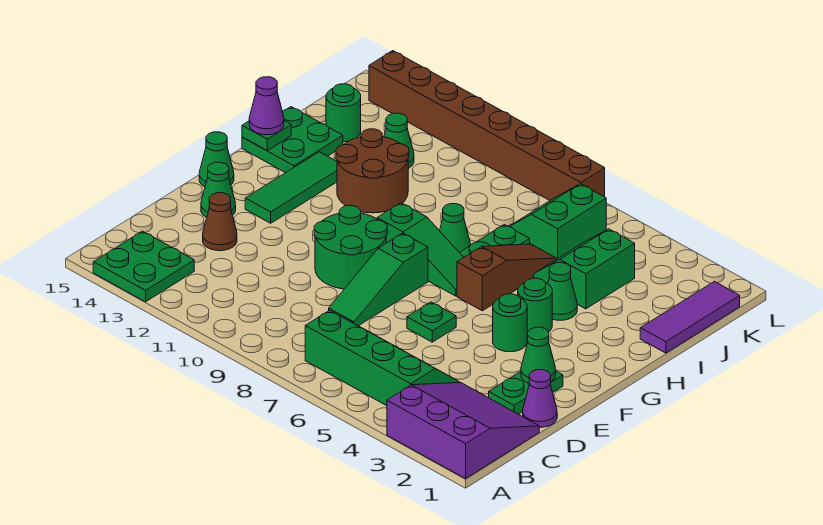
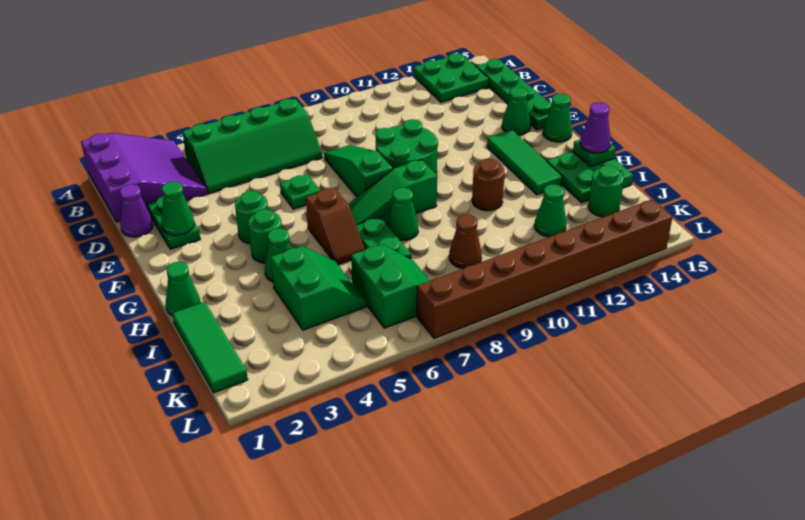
purple 3x3 slope [387,383,539,479] -> purple 3x3 slope turned to [81,133,207,222]
none -> green 1x4 plate [476,59,552,130]
brown 1x1 cone [203,193,237,251] -> brown 1x1 cone moved to [449,214,482,269]
brown 1x3 slope [457,244,556,311] -> brown 1x2 slope [306,188,365,264]
none -> green 1x1 cone [166,262,201,316]
brown 2x2 round brick [336,129,409,213] -> brown 1x1 round brick [472,159,505,211]
purple 1x3 tile [640,282,740,353] -> green 1x3 tile [172,302,248,393]

